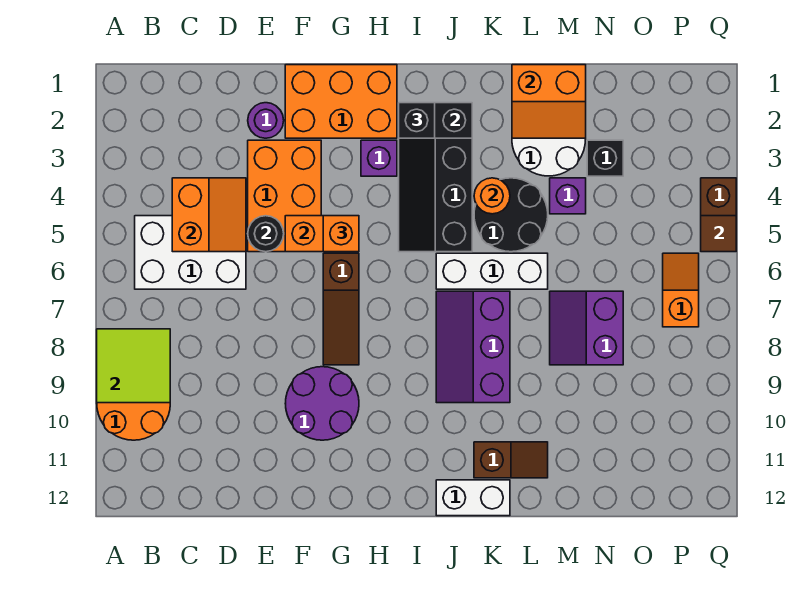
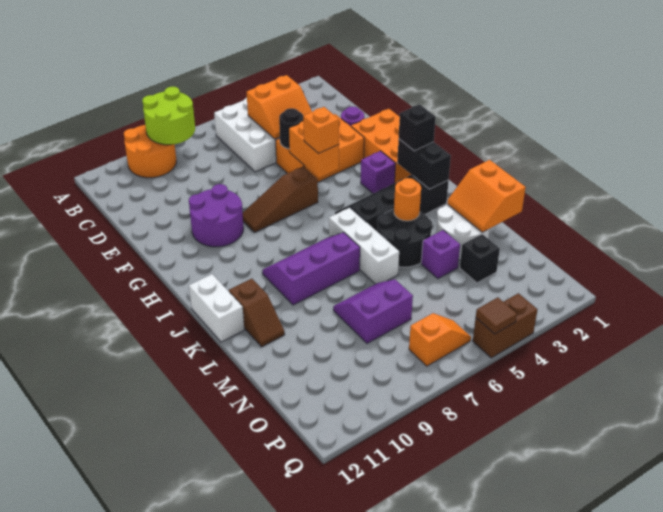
lime 2x2 tile [97,329,170,403] -> lime 2x2 round brick [142,87,195,145]

